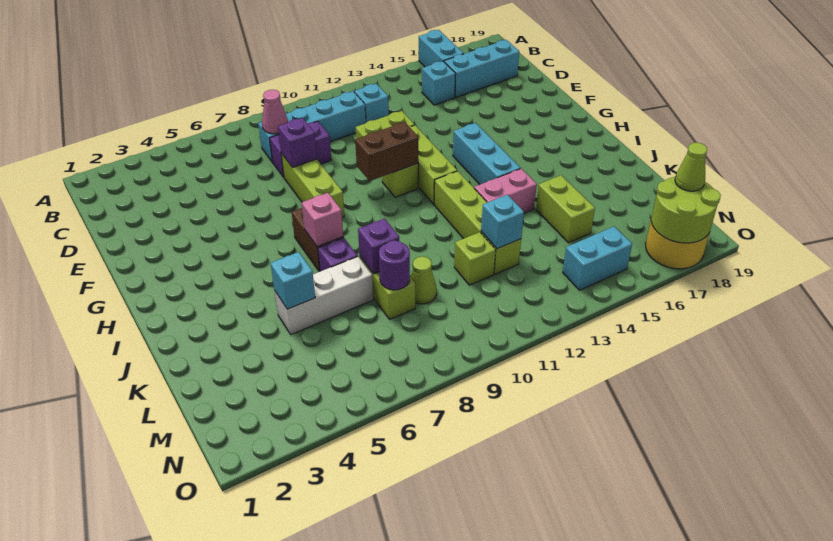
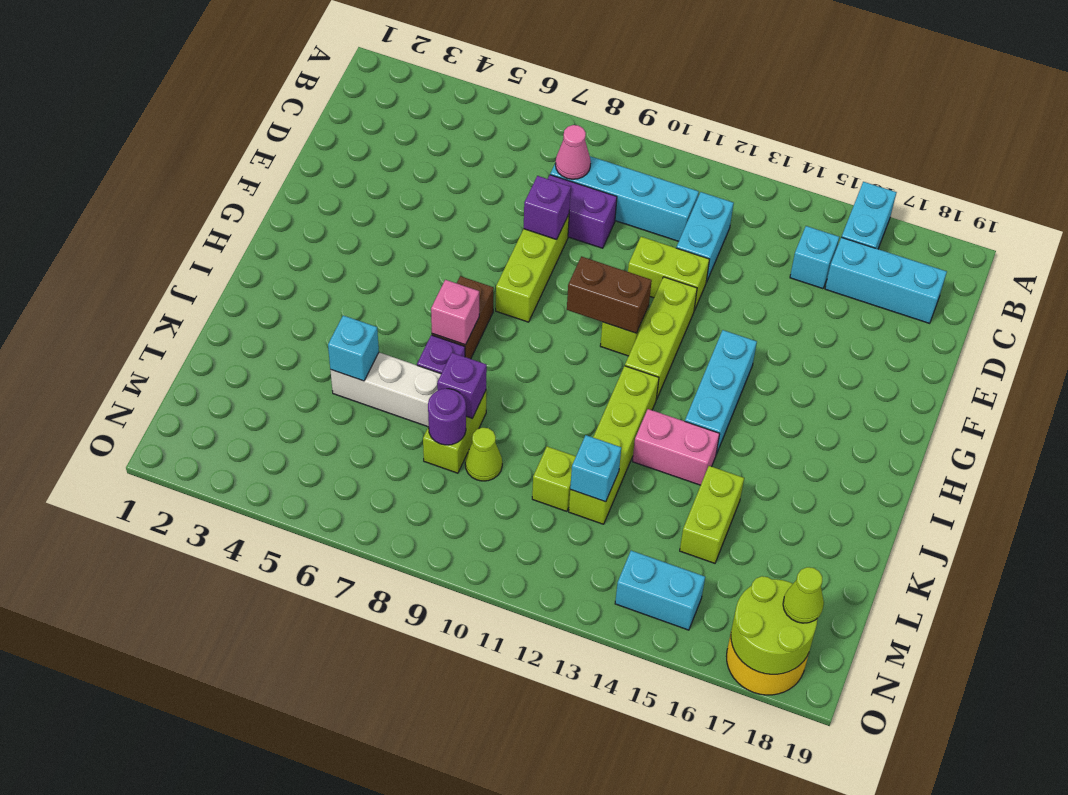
cyan 1x1 brick [354,84,389,122] -> cyan 1x2 brick [676,192,734,282]

